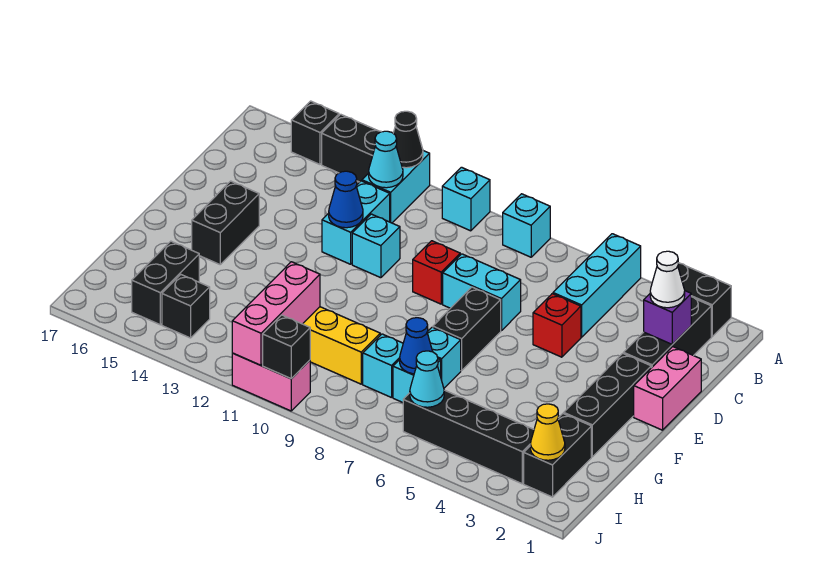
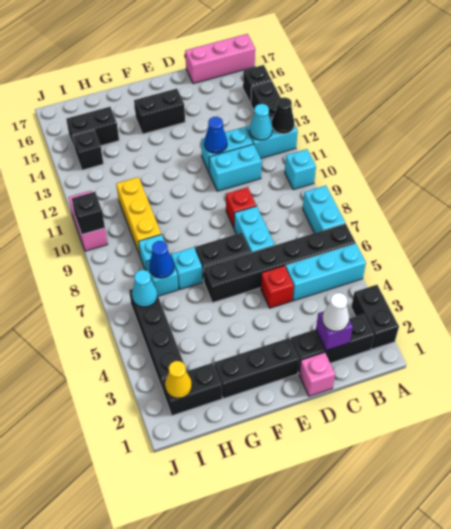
none -> black 1x6 brick [204,224,355,303]
cyan 1x1 brick [503,194,550,257] -> cyan 1x2 brick [303,186,345,233]
pink 1x2 brick [634,347,701,430] -> pink 1x1 brick [299,352,335,396]
cyan 1x1 brick [352,214,400,278] -> cyan 1x2 brick [209,144,262,191]
pink 1x3 brick [232,262,320,365] -> pink 1x3 brick moved to [185,34,255,84]

